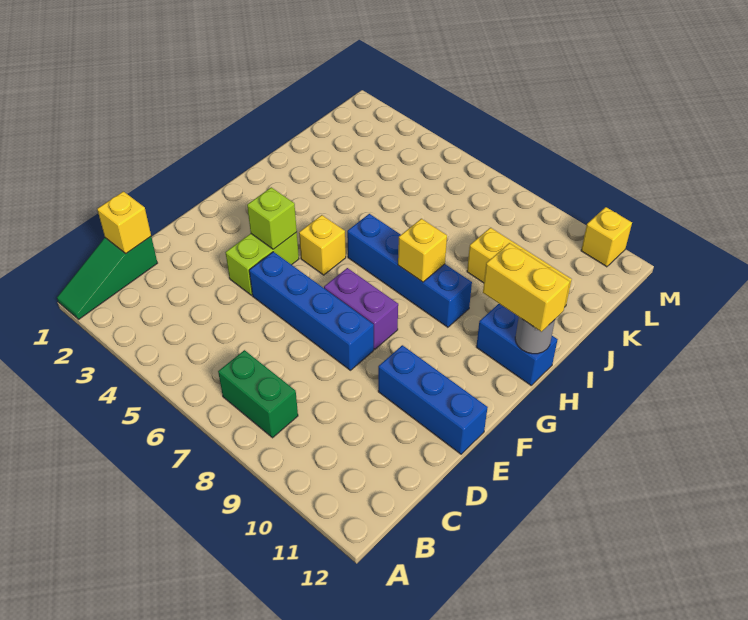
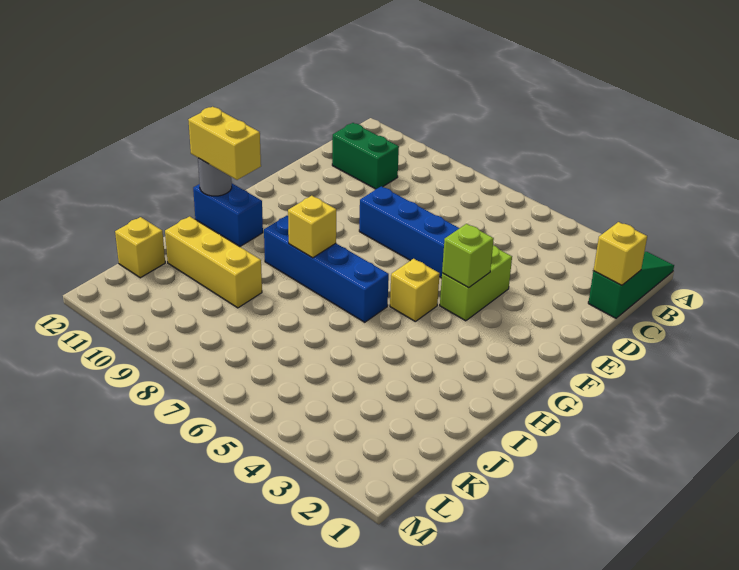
green 1x2 brick [218,350,298,438] -> green 1x2 brick moved to [332,123,399,189]
blue 1x3 brick [378,345,488,454] -> none
purple 1x2 brick [324,268,398,349] -> none
yellow 1x1 brick [581,207,632,267] -> yellow 1x1 brick moved to [115,217,165,278]

